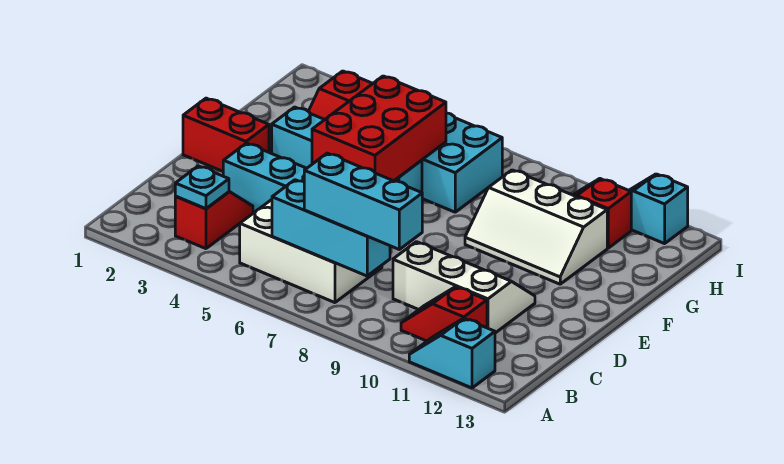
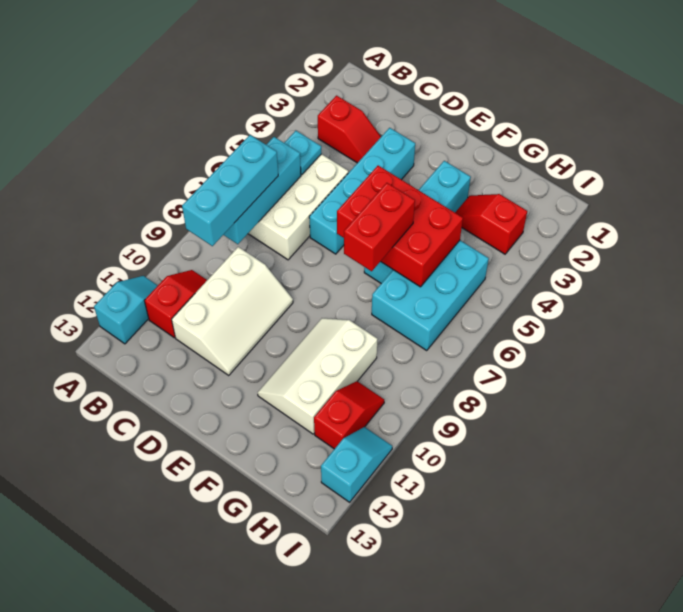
cyan 1x1 plate [175,166,229,209] -> cyan 1x1 plate moved to [284,131,322,175]
red 1x2 brick [183,98,269,171] -> red 1x2 brick moved to [344,183,415,271]

